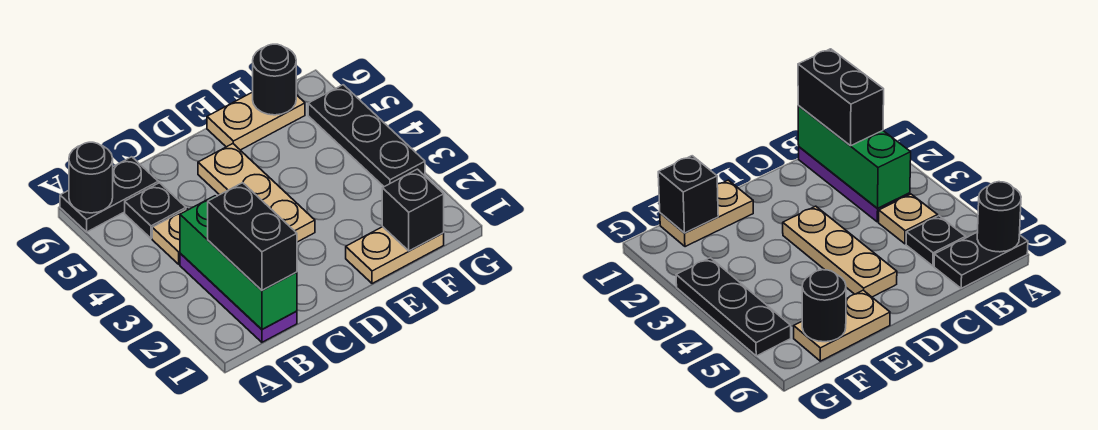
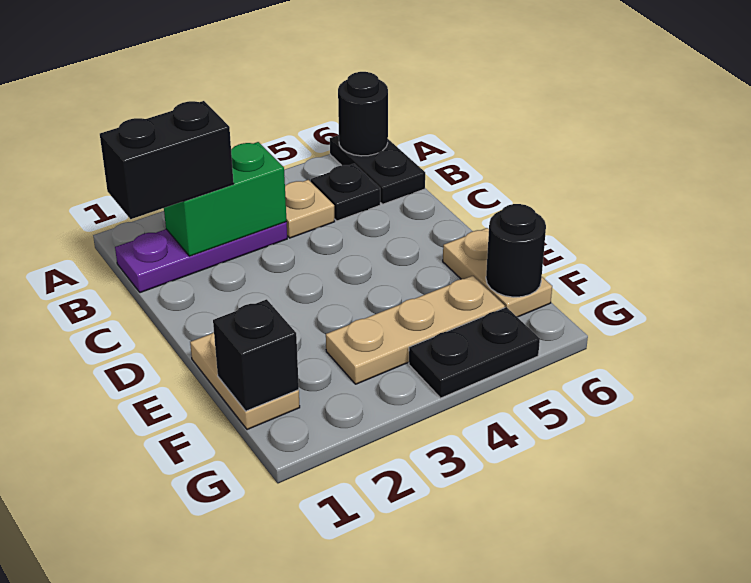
green 1x3 brick [180,196,297,329] -> green 1x2 brick [164,142,287,256]
tan 1x3 plate [198,144,315,242] -> tan 1x3 plate moved to [326,276,505,384]
black 1x3 plate [308,85,425,187] -> black 1x2 plate [409,307,540,398]

